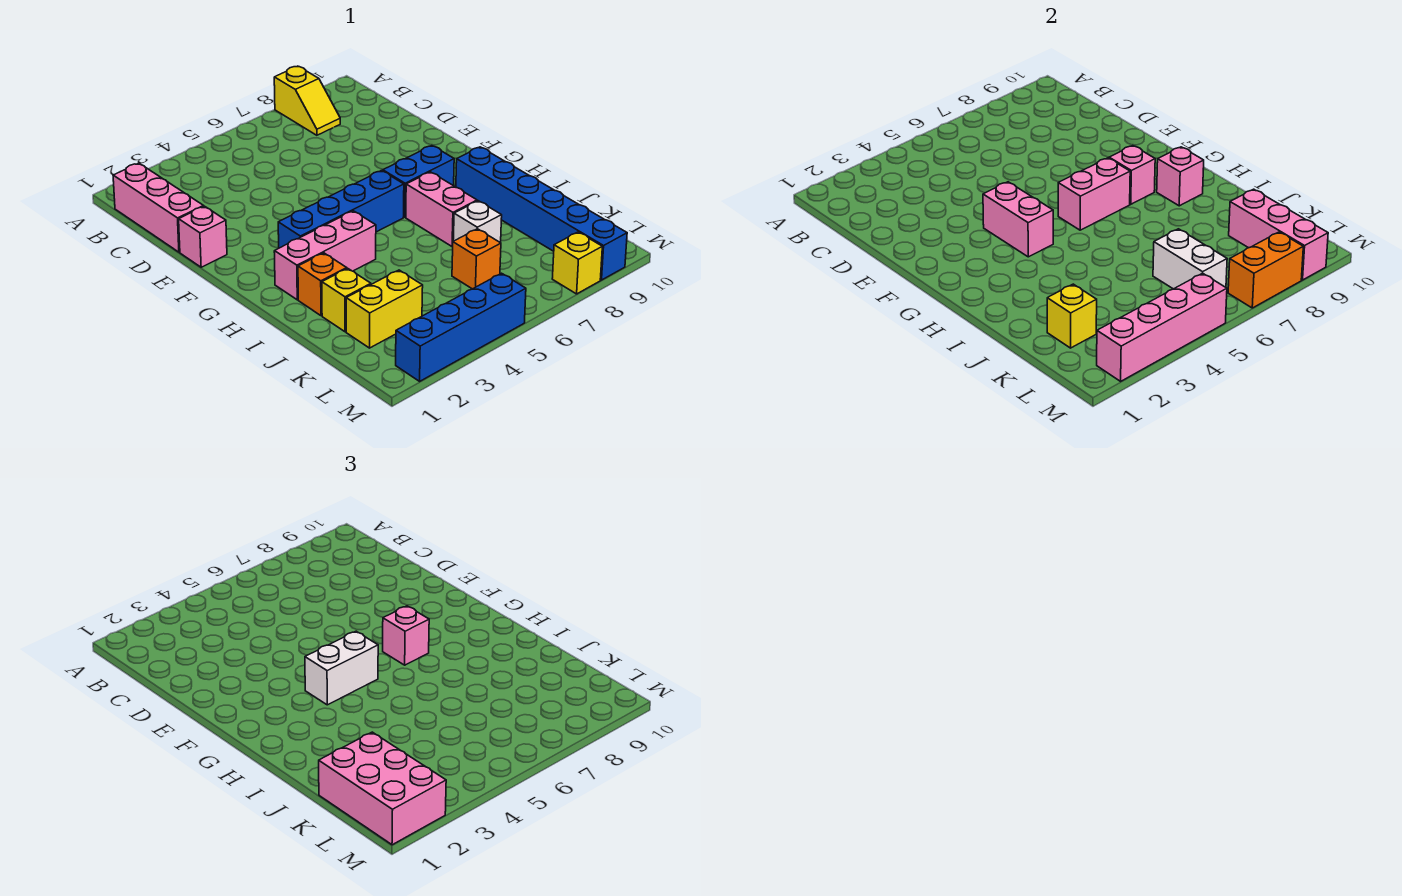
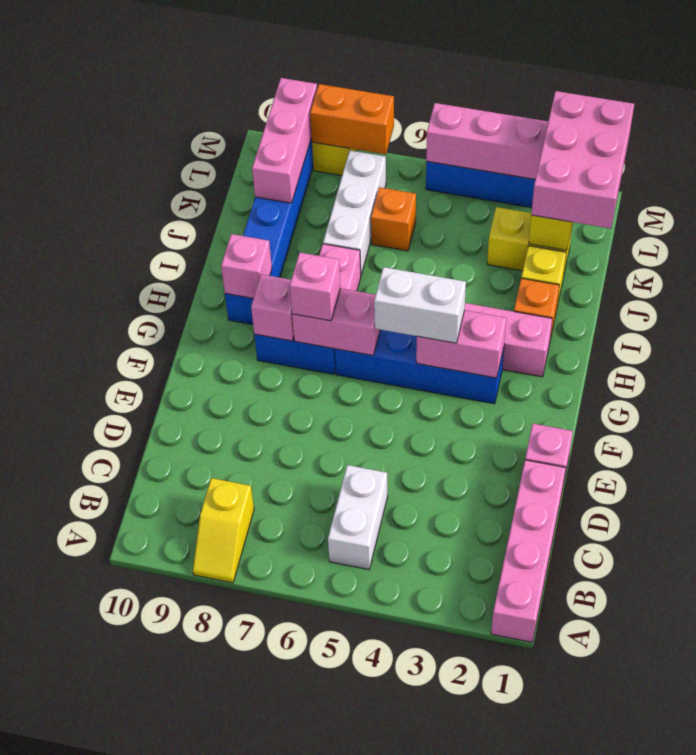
yellow 1x2 slope [274,66,340,135] -> yellow 1x2 slope turned to [193,478,254,583]
pink 1x3 brick [113,163,204,252] -> pink 1x4 brick [491,460,566,642]
pink 1x2 brick [983,182,1053,257] -> pink 1x2 brick turned to [416,310,506,378]
white 1x1 brick [453,201,502,243] -> white 1x3 brick [323,150,386,275]
white 1x2 brick [1153,229,1227,289] -> white 1x2 brick moved to [328,465,388,569]

